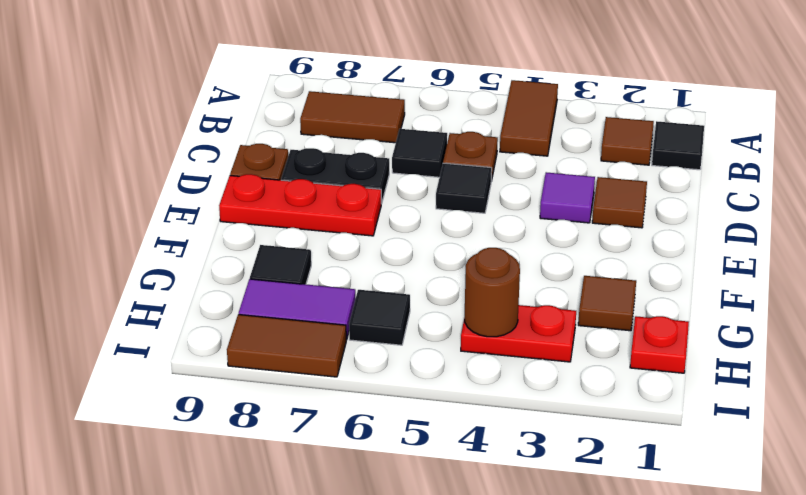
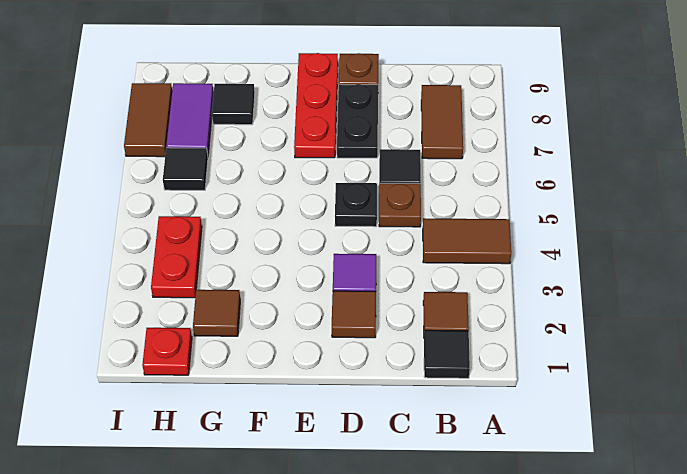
black 1x1 tile [436,163,492,213] -> black 1x1 plate [335,183,377,227]
brown 1x1 round brick [465,248,520,337] -> none

